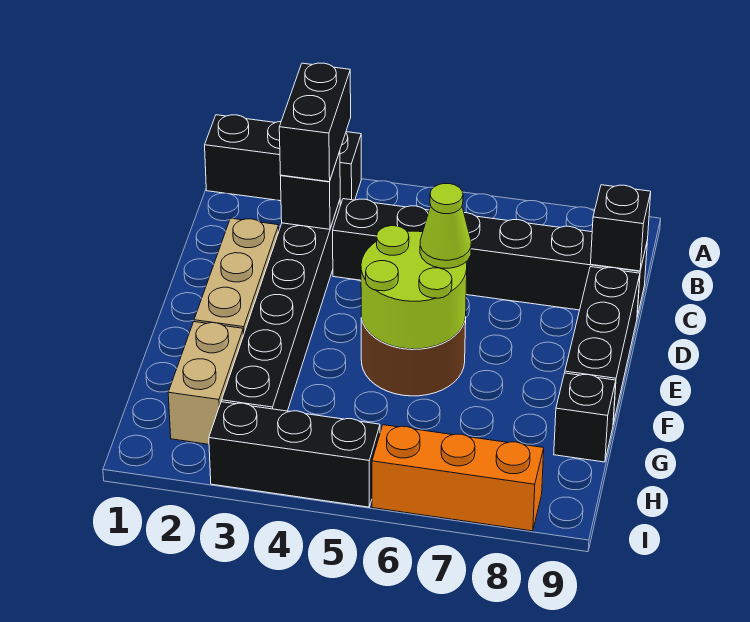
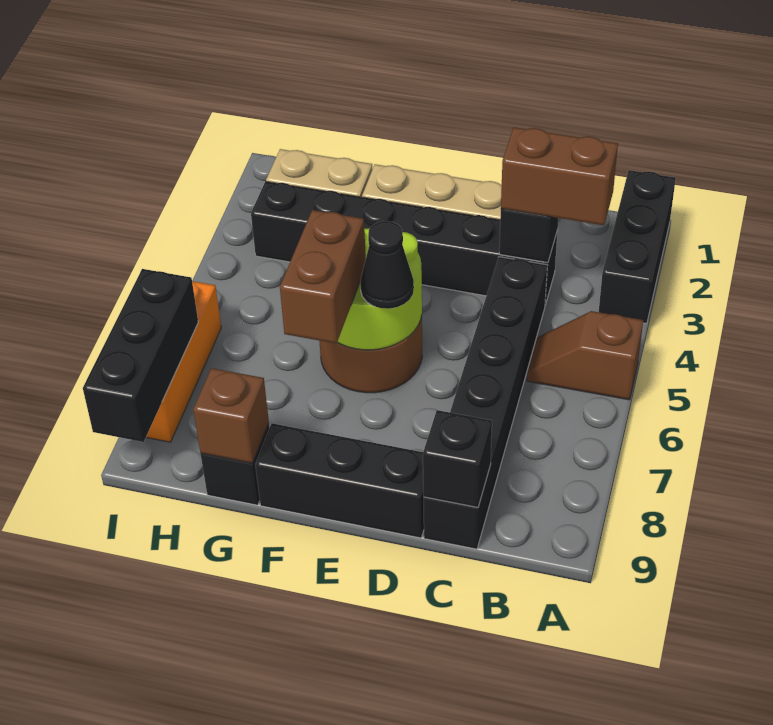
none -> brown 1x2 slope [527,311,643,400]
black 1x2 brick [279,63,351,182] -> brown 1x2 brick [501,127,618,225]
lime 1x1 cone [420,184,471,268] -> black 1x1 cone [360,221,414,309]
none -> brown 1x2 brick [280,210,366,343]
none -> brown 1x1 brick [193,368,269,463]
black 1x3 brick [209,402,380,507] -> black 1x3 brick moved to [83,269,198,442]

